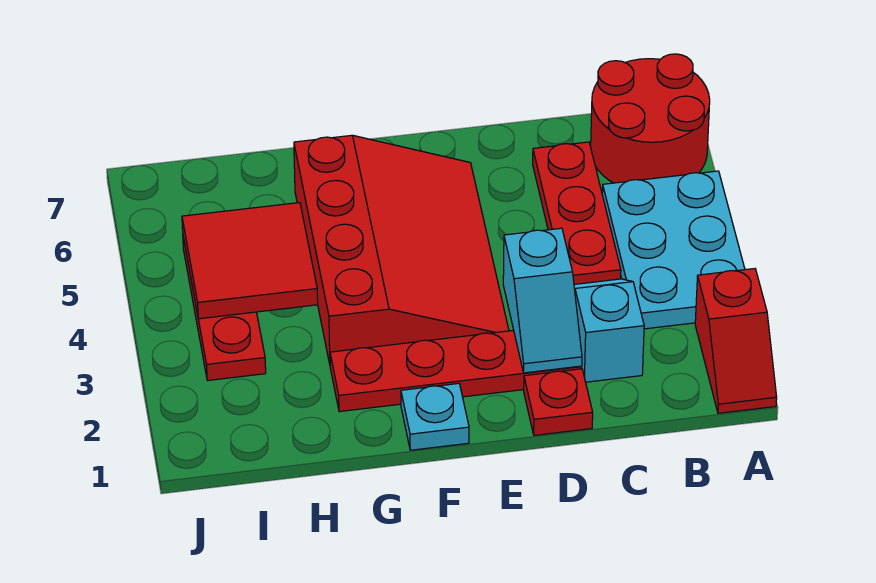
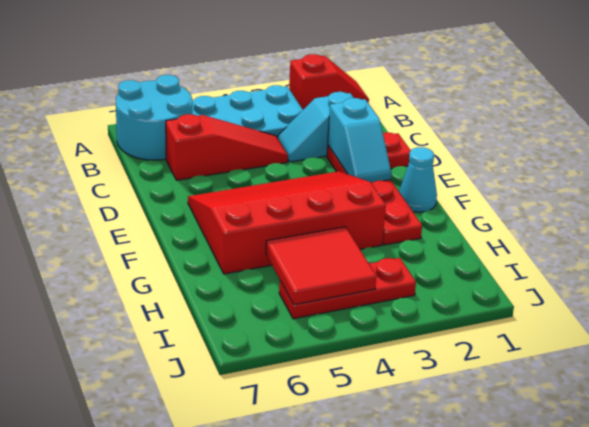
red 2x2 round brick [591,54,710,183] -> cyan 2x2 round brick [116,75,192,160]
red 1x3 plate [533,142,621,284] -> red 1x3 slope [166,114,288,180]
cyan 1x2 slope [503,228,582,373] -> cyan 1x2 slope turned to [328,98,391,183]
cyan 1x1 plate [401,383,469,450] -> cyan 1x1 cone [399,147,437,212]

